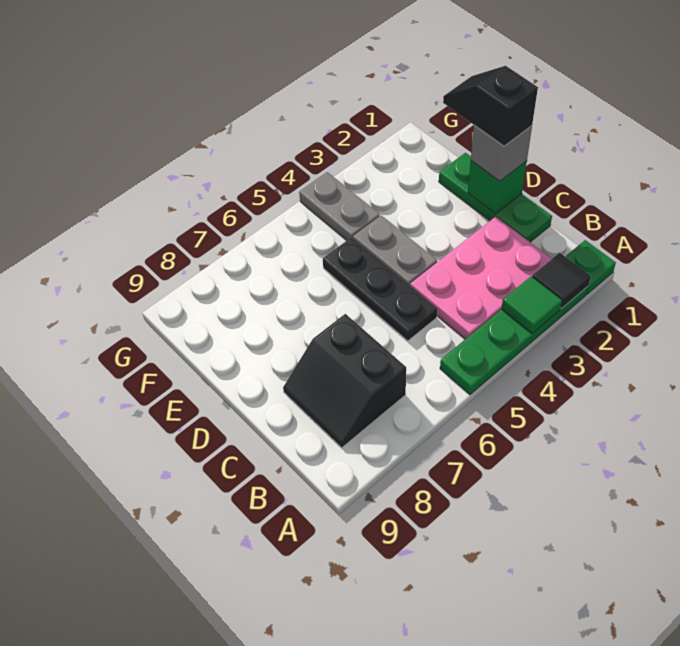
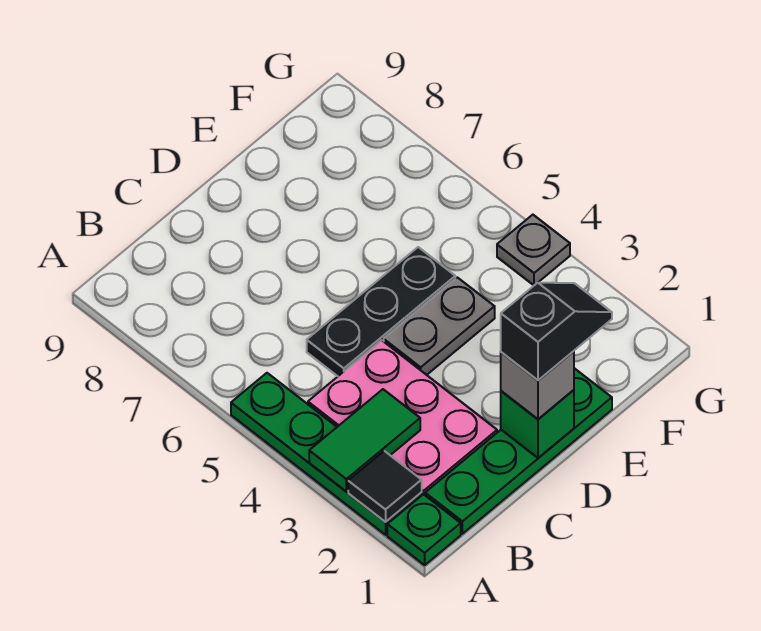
green 1x1 tile [502,277,562,333] -> green 1x2 tile [309,389,420,491]
black 2x2 slope [283,314,406,448] -> none
green 1x3 plate [439,153,552,242] -> green 1x4 plate [425,369,612,534]
grey 1x2 plate [299,172,380,240] -> grey 1x1 plate [497,215,570,285]

